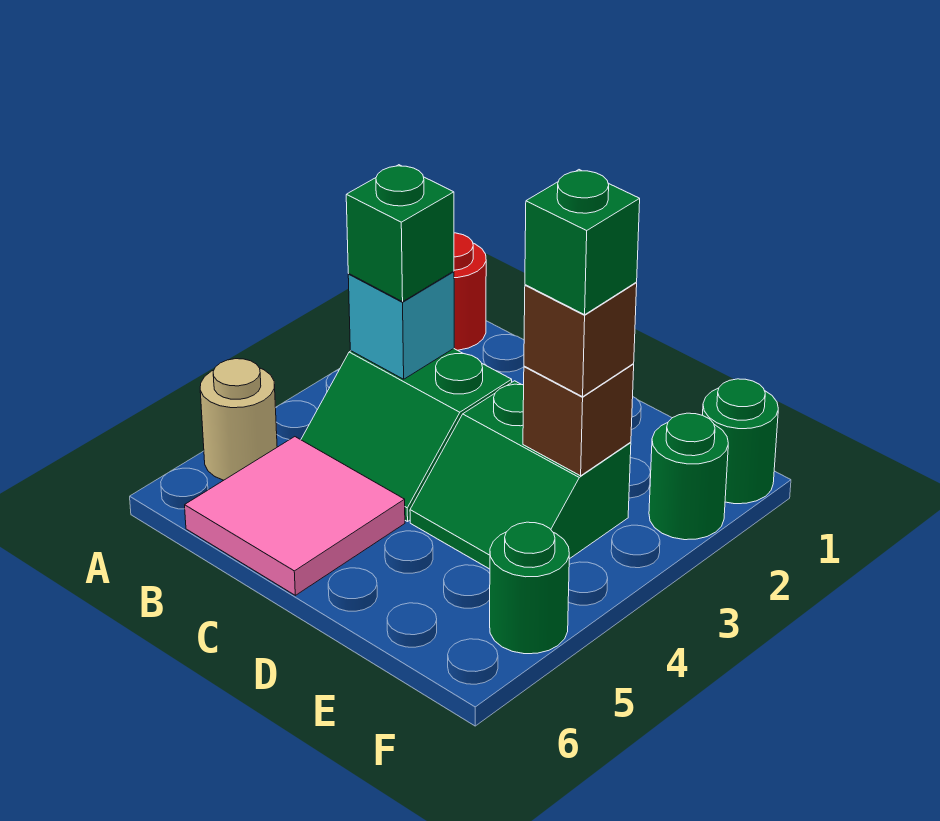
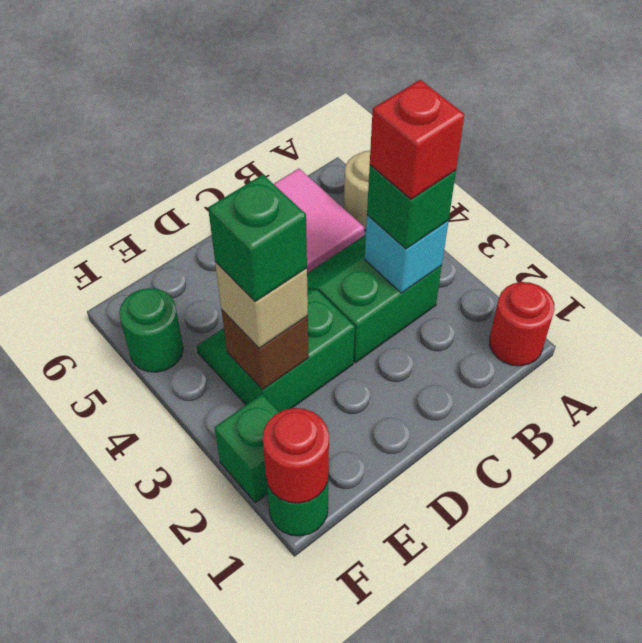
none -> red 1x1 brick [370,80,464,199]
brown 1x1 brick [524,283,637,397] -> tan 1x1 brick [215,262,308,348]
none -> red 1x1 round brick [263,408,329,503]
green 1x1 round brick [649,413,728,540] -> green 1x1 brick [214,394,279,503]

